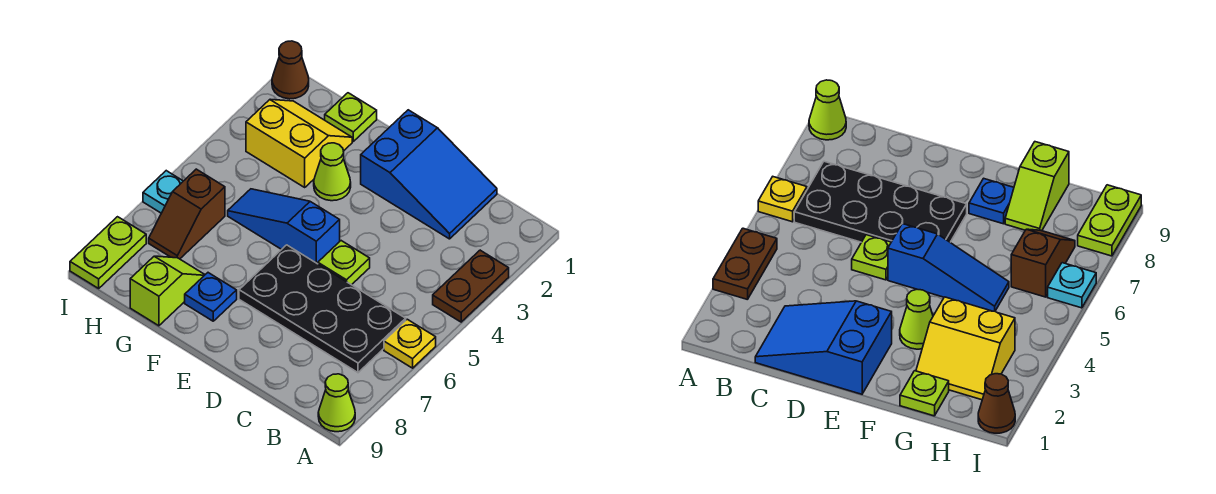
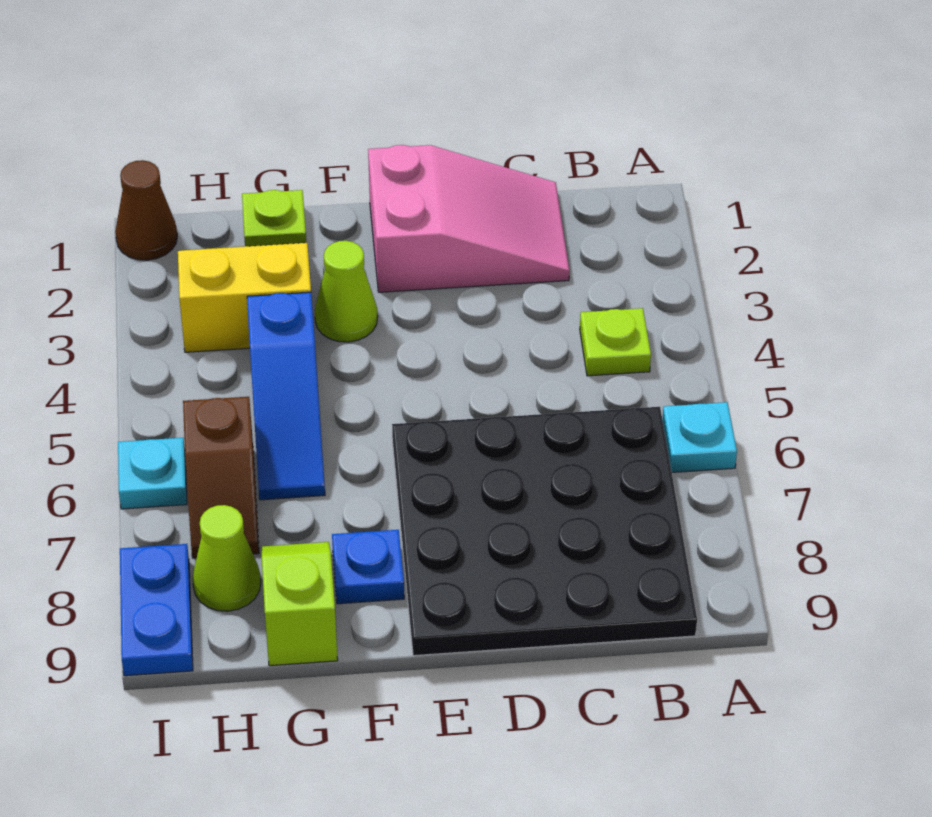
brown 1x2 plate [433,250,509,322] -> none
yellow 1x1 plate [384,319,436,368] -> cyan 1x1 plate [662,402,737,472]
lime 1x1 cone [318,374,355,432] -> lime 1x1 cone moved to [193,505,261,611]
black 2x4 plate [239,245,406,373] -> black 4x4 plate [392,407,697,656]
blue 2x3 slope [361,110,497,239] -> pink 2x3 slope [368,145,569,292]
lime 1x1 plate [318,241,370,285] -> lime 1x1 plate moved to [580,308,651,376]
blue 1x3 slope [228,189,340,264] -> blue 1x3 slope turned to [247,292,325,500]
lime 1x2 plate [70,217,146,288] -> blue 1x2 plate [120,544,193,676]

